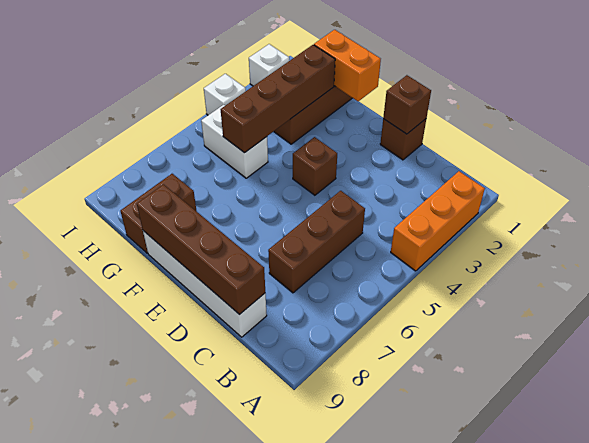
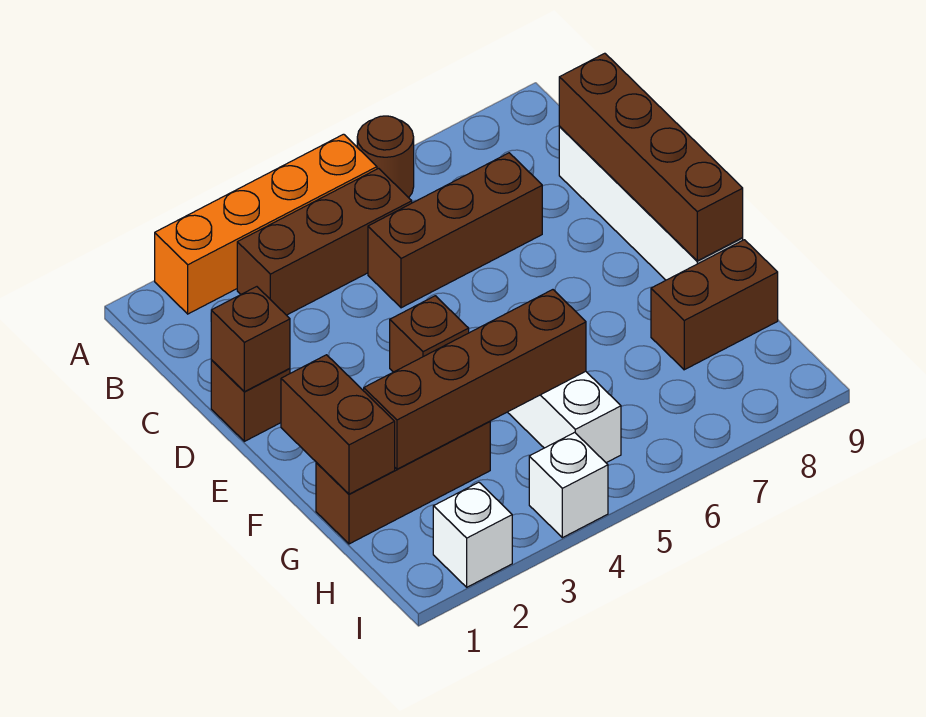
orange 1x3 brick [391,171,485,271] -> orange 1x4 brick [155,134,377,314]
none -> brown 1x1 round brick [357,116,414,198]
none -> brown 1x3 brick [237,168,412,315]
orange 1x2 brick [314,30,381,101] -> brown 1x2 brick [281,355,395,494]

